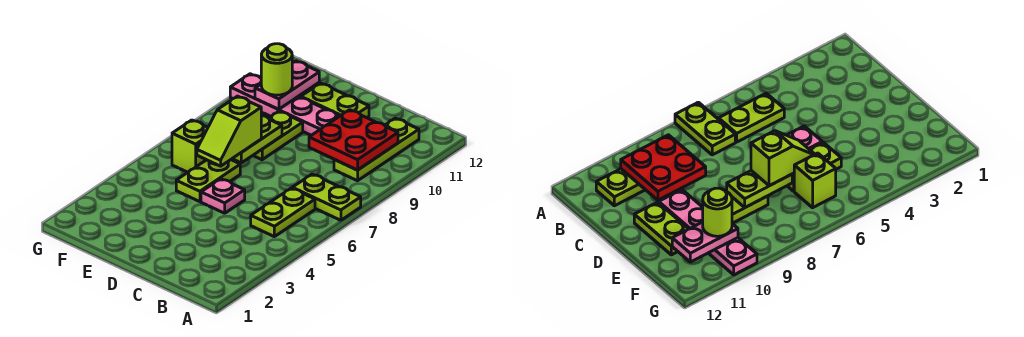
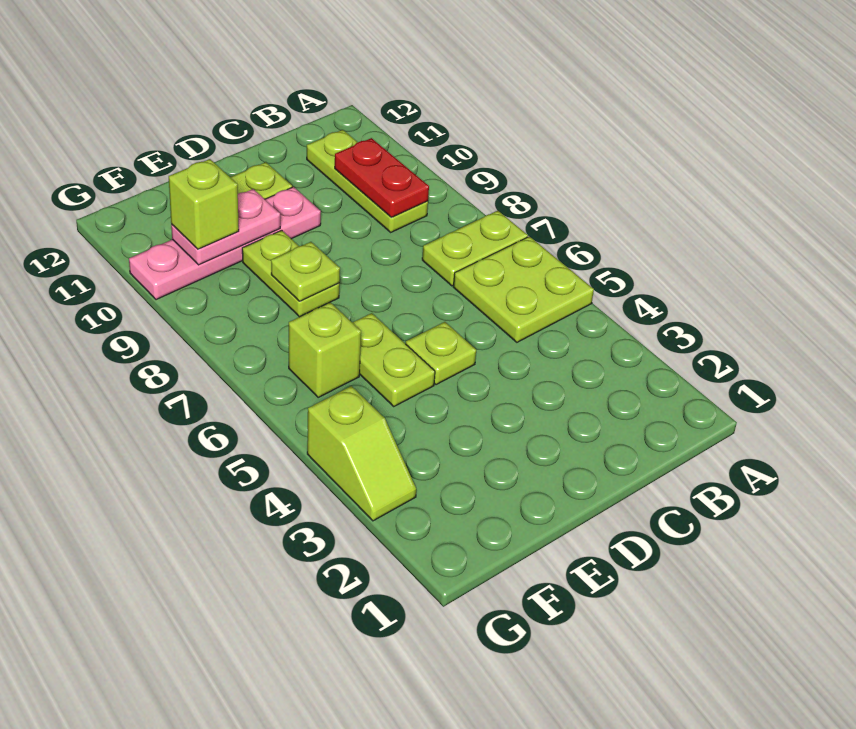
lime 1x2 plate [251,188,315,237] -> lime 2x2 plate [453,236,594,342]
red 2x2 plate [309,110,398,170] -> red 1x2 plate [335,138,429,217]
pink 1x1 plate [201,179,245,213] -> lime 1x1 plate [406,322,476,385]
lime 1x2 slope [197,96,261,166] -> lime 1x2 slope moved to [307,386,416,521]
lime 1x2 plate [232,115,282,163] -> lime 1x1 plate [271,242,340,301]
pink 1x2 plate [255,61,319,109] -> pink 1x2 plate turned to [171,189,280,265]
lime 1x1 round brick [261,44,292,95] -> lime 1x1 brick [169,159,239,249]

